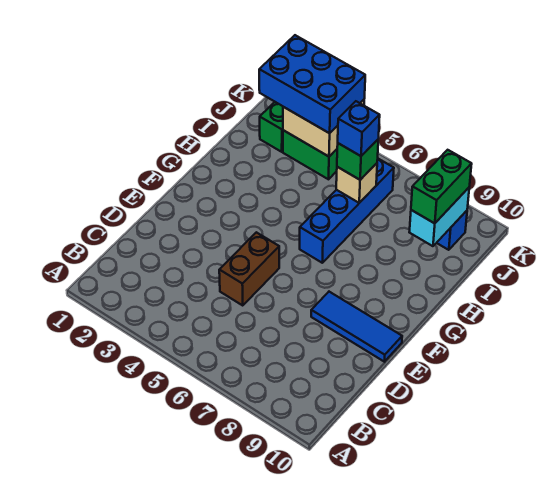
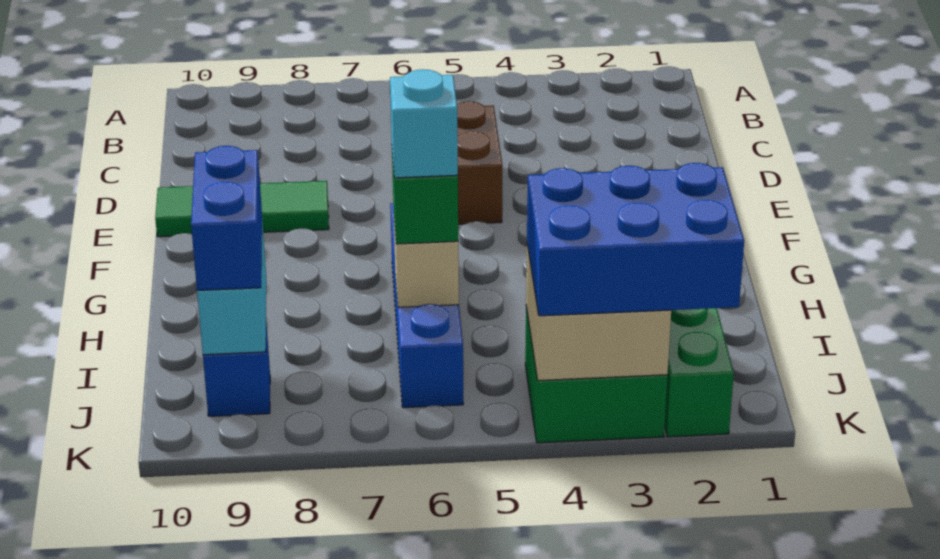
blue 1x3 tile [311,292,402,362] -> green 1x3 tile [155,181,329,237]
blue 1x1 brick [338,101,380,156] -> cyan 1x1 brick [390,69,458,178]
green 1x2 brick [411,150,472,224] -> blue 1x2 brick [191,146,262,290]

